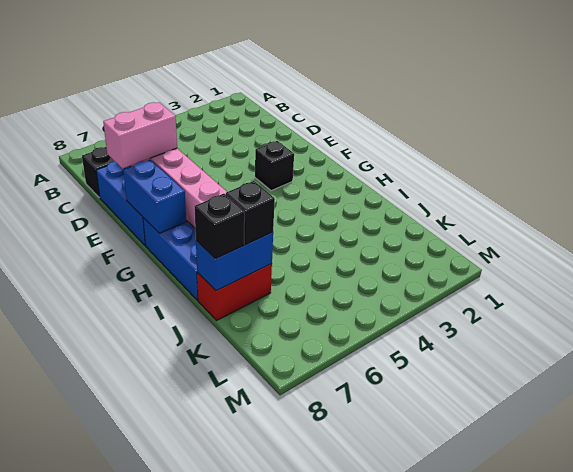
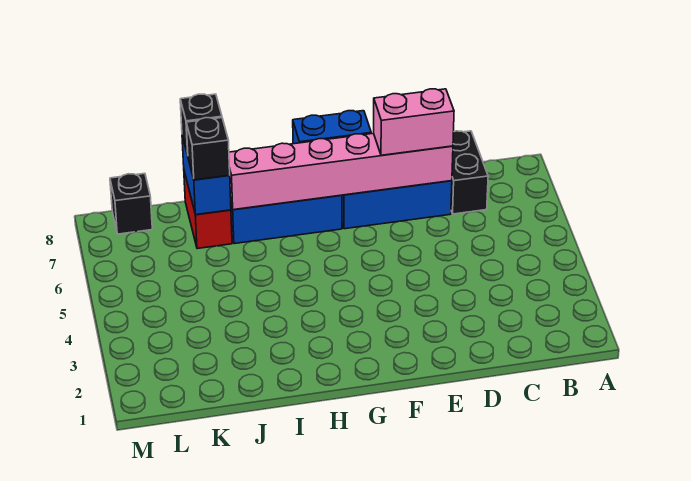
pink 1x2 brick [103,102,177,168] -> pink 1x2 brick turned to [374,89,454,155]
black 1x1 brick [255,141,294,191] -> black 1x1 brick moved to [110,173,152,234]

